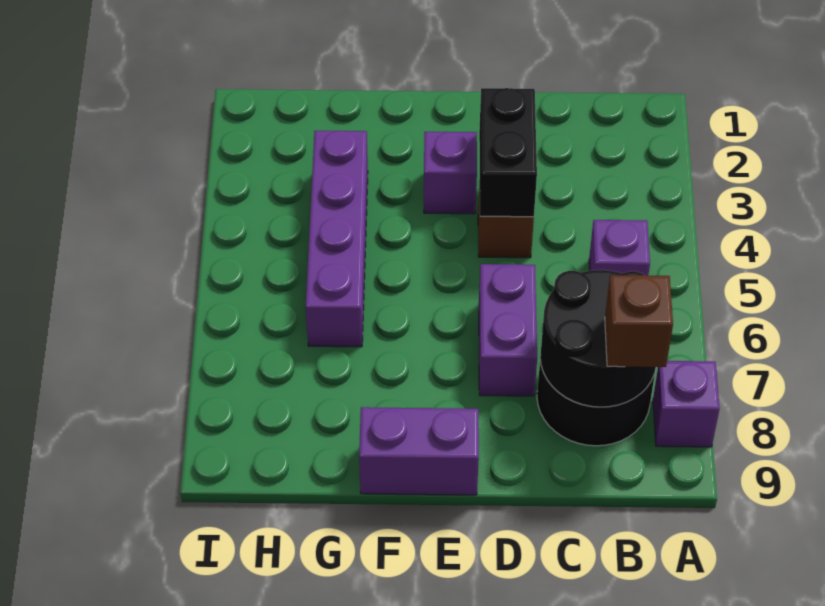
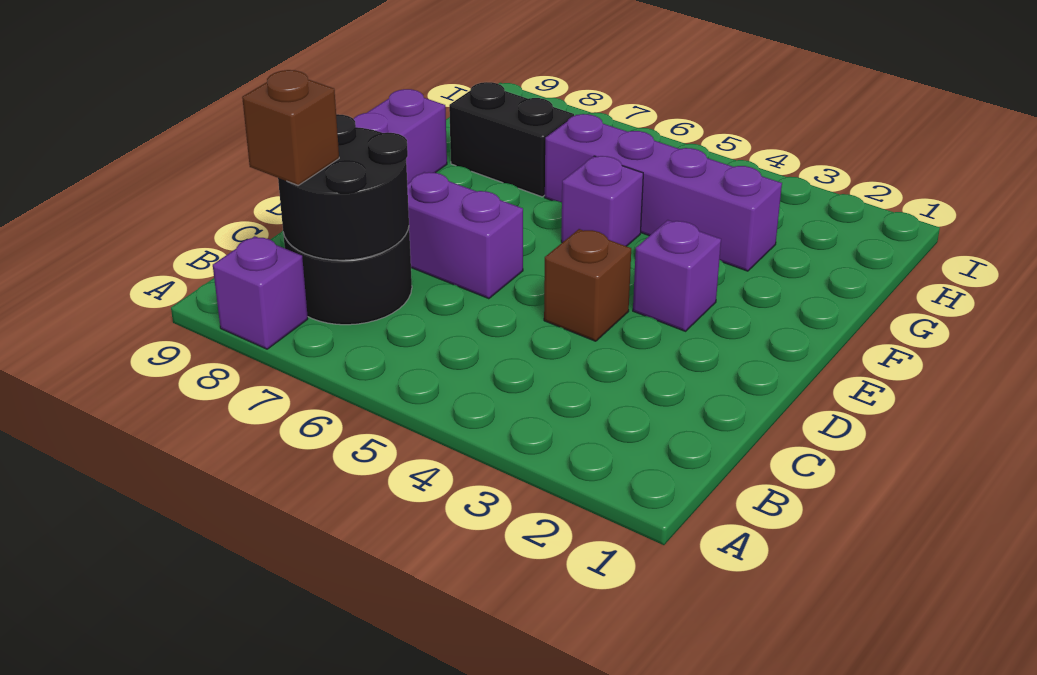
purple 1x1 brick [589,220,650,276] -> purple 1x1 brick moved to [561,156,643,246]
black 1x2 brick [479,88,537,217] -> black 1x2 brick moved to [449,82,574,197]

